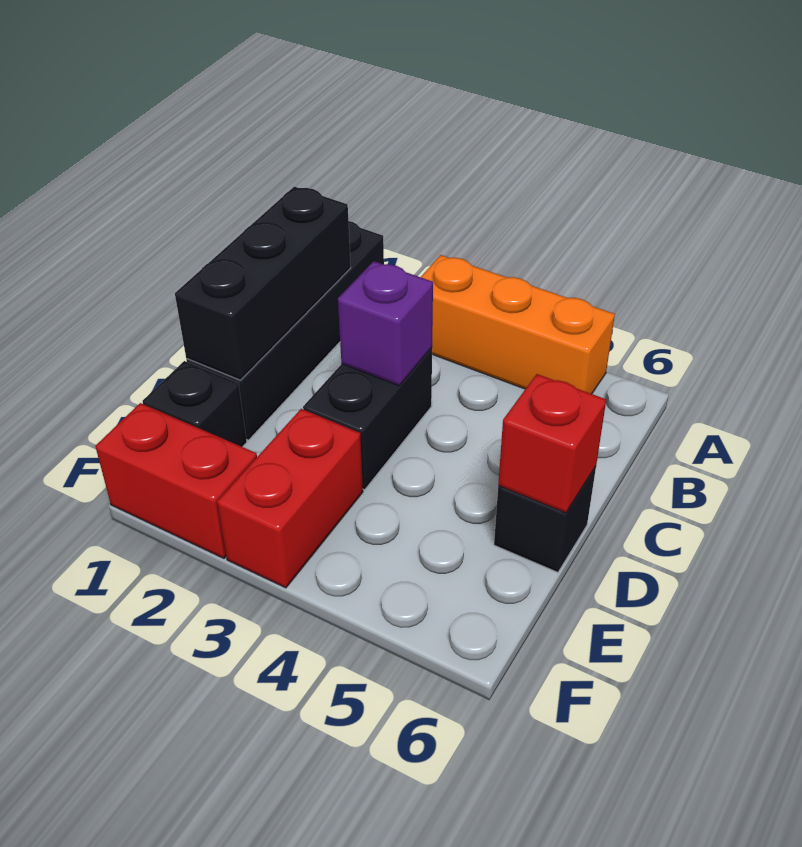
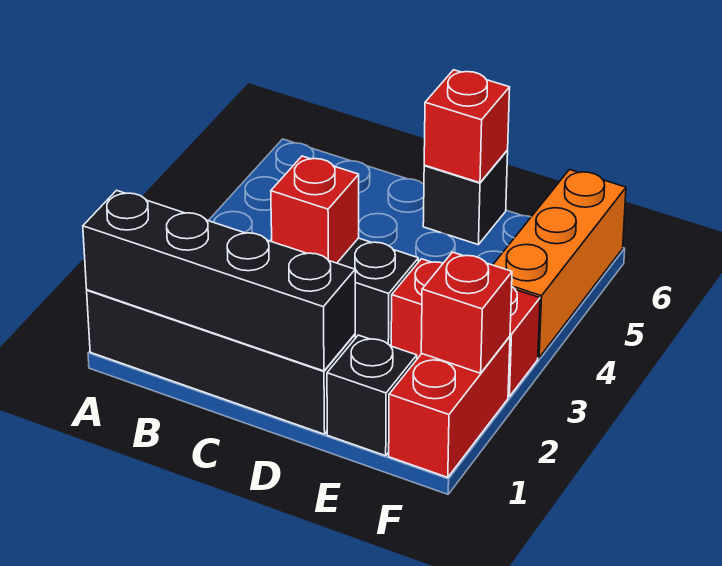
orange 1x3 brick [421,255,615,394] -> orange 1x3 brick moved to [493,170,626,358]
black 1x3 brick [175,187,351,380] -> black 1x4 brick [83,190,355,371]
purple 1x1 brick [338,261,433,386] -> red 1x1 brick [271,156,359,263]
none -> red 1x1 brick [421,252,512,373]

